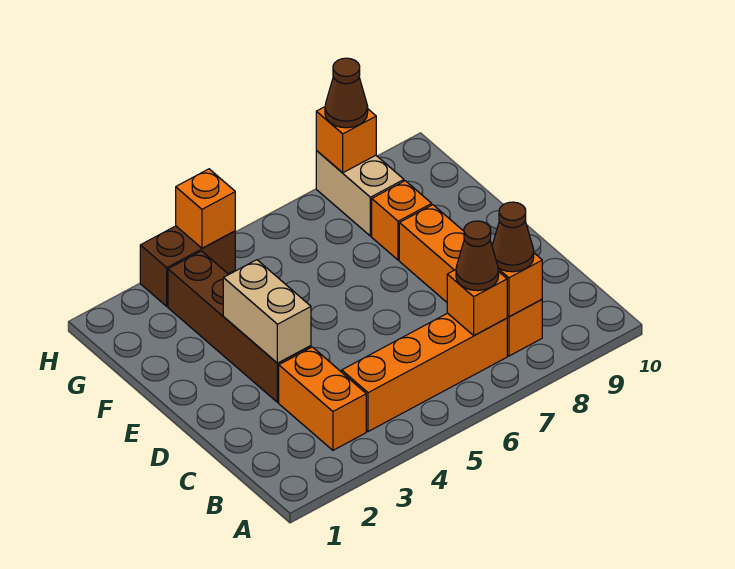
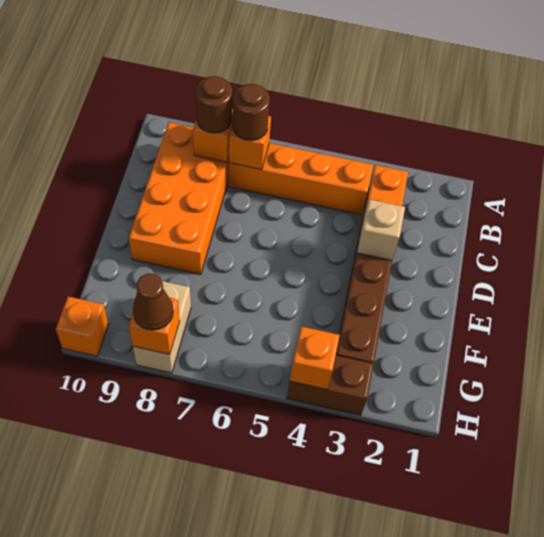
brown 1x1 cone [456,221,499,291] -> brown 1x1 round brick [233,84,270,141]
orange 1x4 brick [399,205,542,356] -> orange 2x4 brick [129,122,229,274]
brown 1x1 cone [492,202,534,272] -> brown 1x1 round brick [196,76,232,133]
tan 1x2 brick [223,260,311,363] -> tan 1x1 brick [357,199,405,260]
orange 1x1 brick [372,181,432,260] -> orange 1x1 brick moved to [56,297,108,356]

